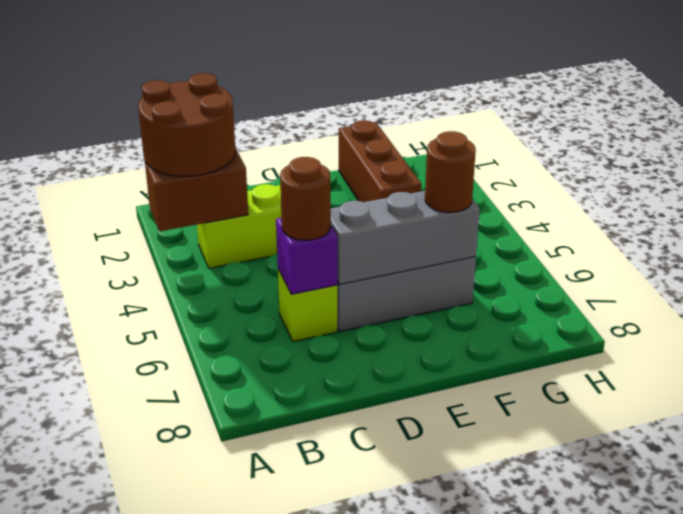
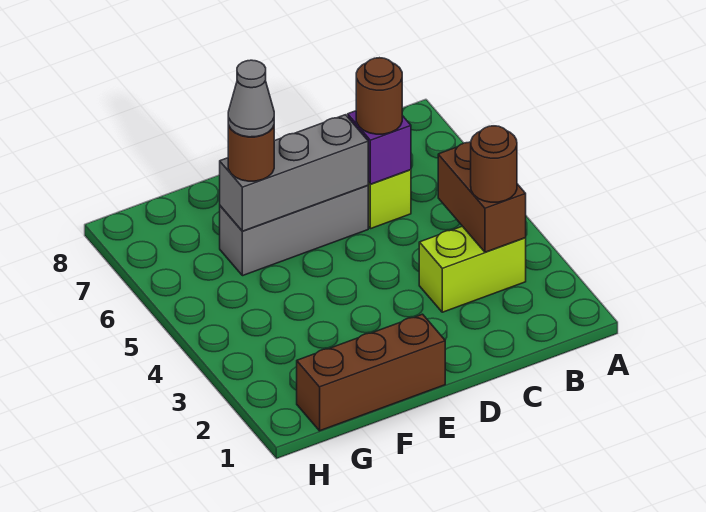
brown 2x2 round brick [138,73,235,176] -> brown 1x1 round brick [471,126,517,202]
brown 1x2 brick [145,148,248,231] -> brown 1x2 brick turned to [438,142,526,252]
brown 1x3 brick [339,120,421,202] -> brown 1x3 brick turned to [297,314,445,431]
none -> grey 1x1 cone [228,60,274,137]

